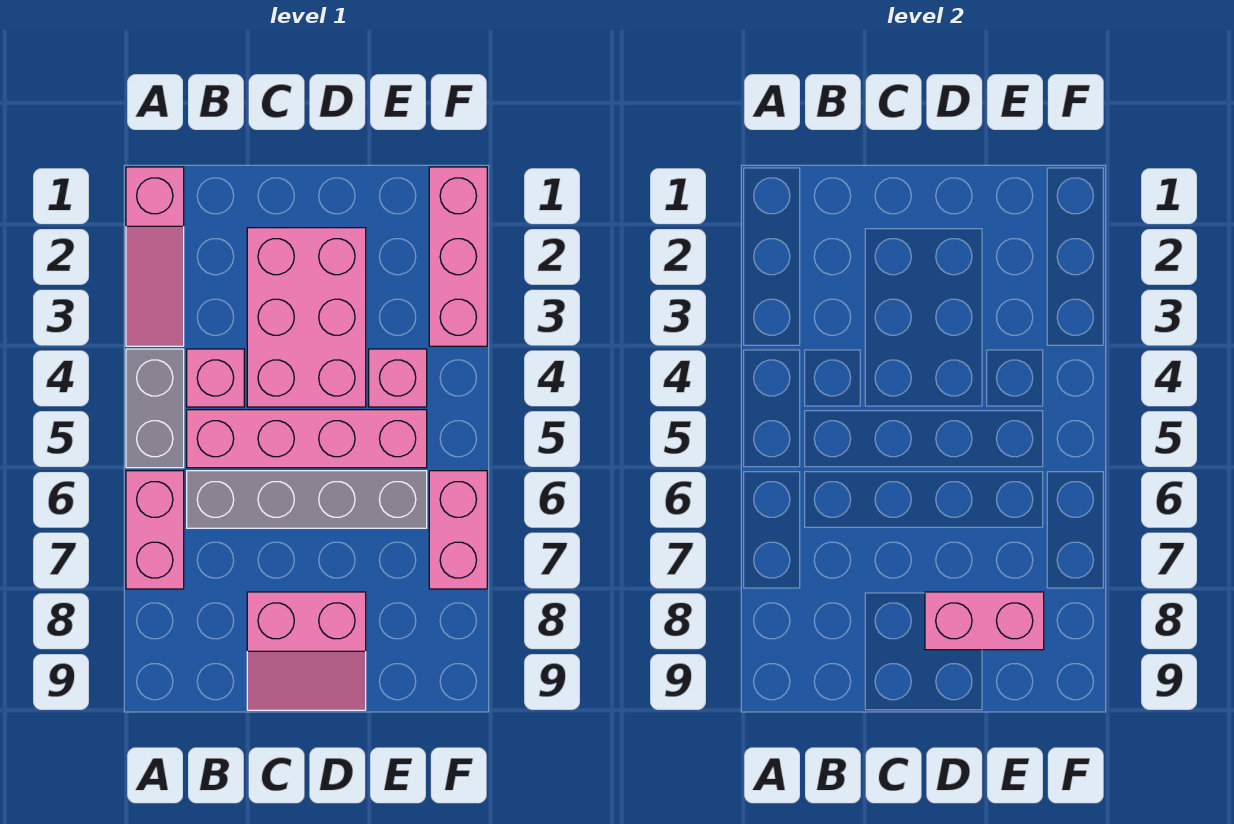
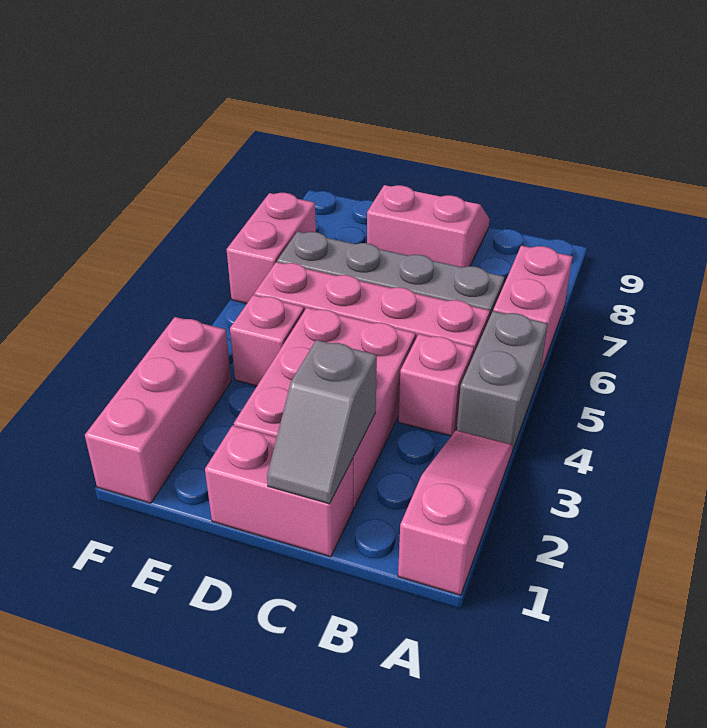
none -> grey 1x2 slope [267,340,377,504]
pink 1x2 brick [925,592,1044,650] -> pink 1x2 brick moved to [205,425,353,557]

